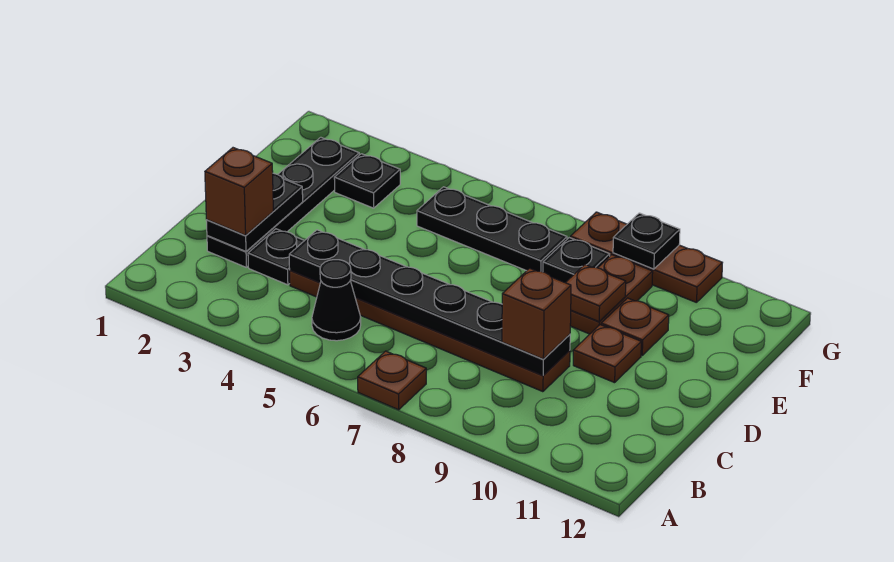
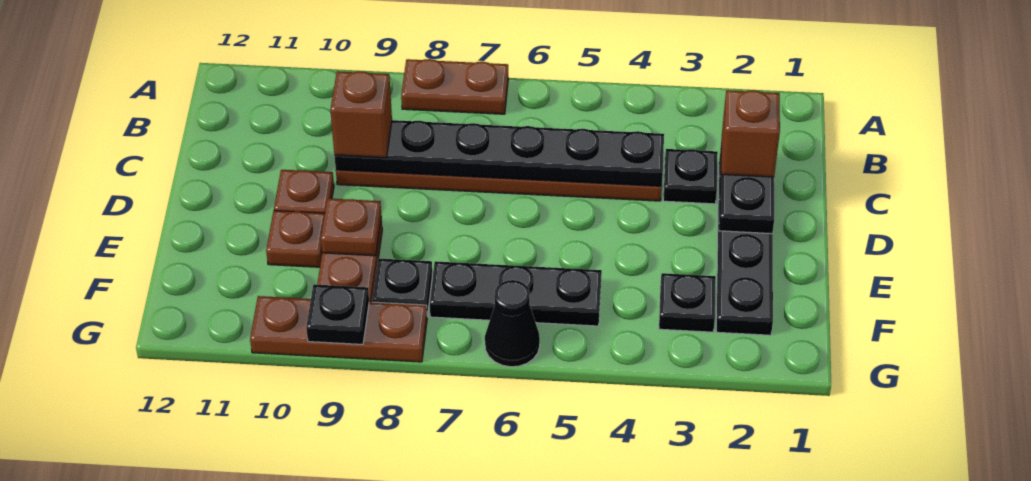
brown 1x1 plate [358,351,426,410] -> brown 1x2 plate [401,59,508,114]
black 1x1 cone [312,260,361,341] -> black 1x1 cone moved to [485,280,540,367]

